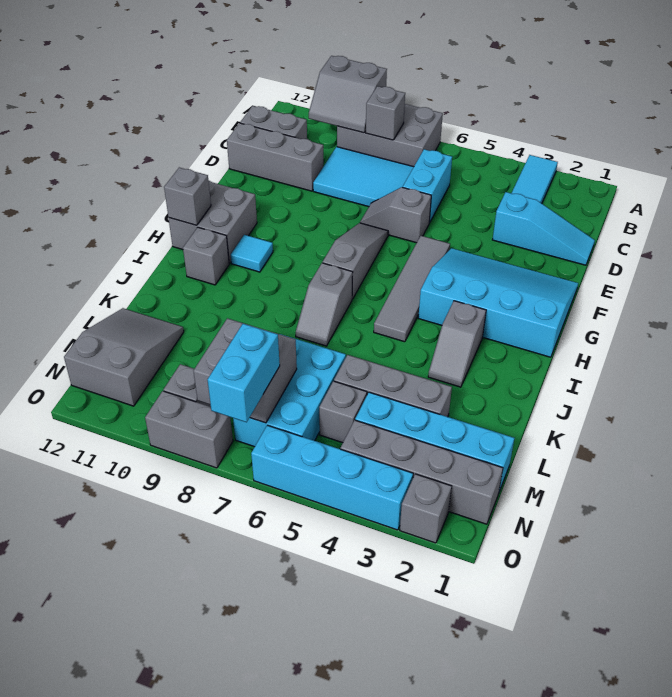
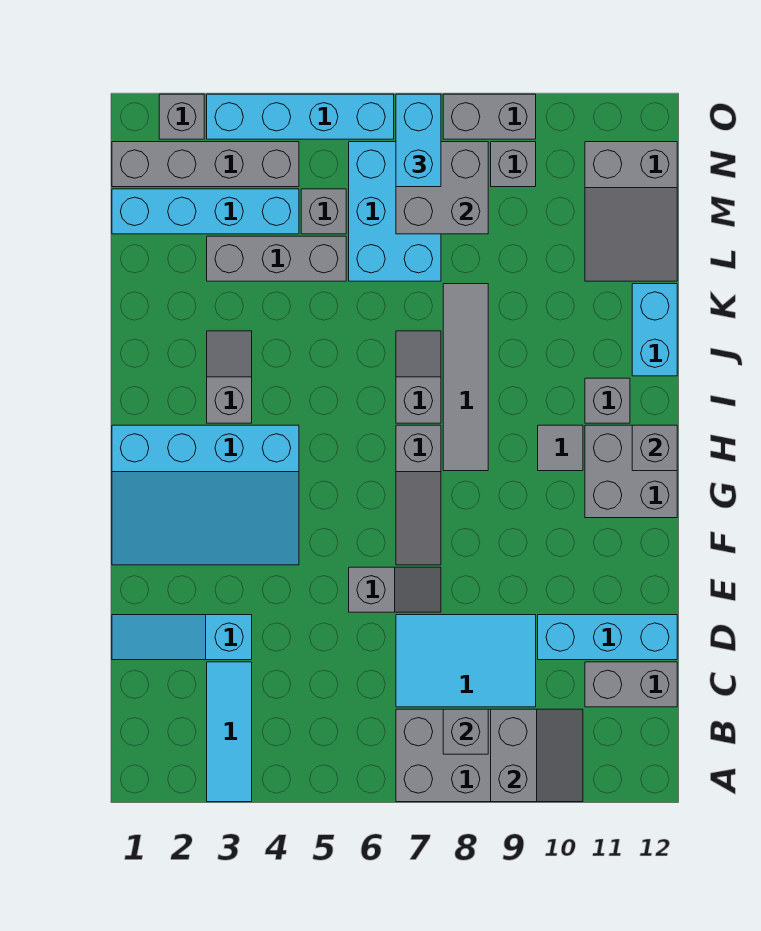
grey 2x2 slope [309,56,387,133] -> grey 2x2 slope turned to [491,709,583,802]
cyan 1x2 brick [403,149,452,223] -> cyan 1x2 brick moved to [632,284,677,376]
grey 1x3 brick [227,123,323,191] -> cyan 1x3 brick [538,615,677,660]
grey 1x4 tile [374,236,450,342] -> grey 1x4 tile moved to [443,284,488,471]
cyan 1x1 tile [231,235,273,272] -> grey 1x1 tile [538,425,583,471]

